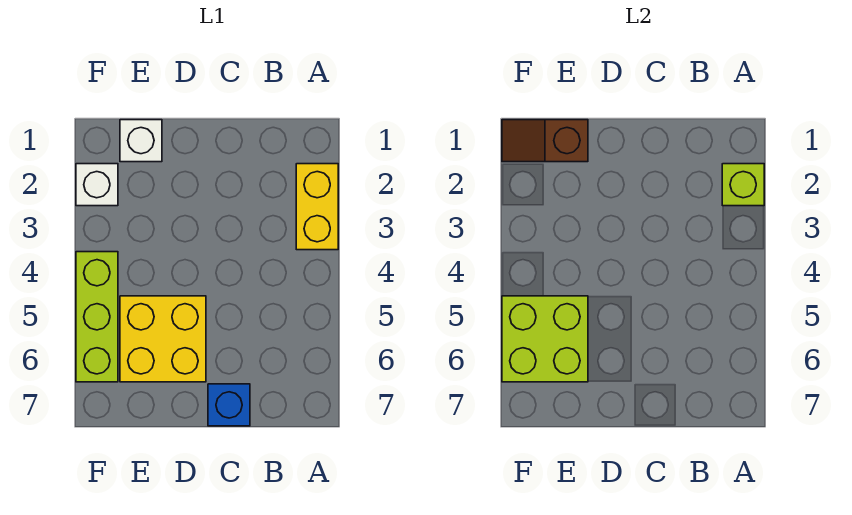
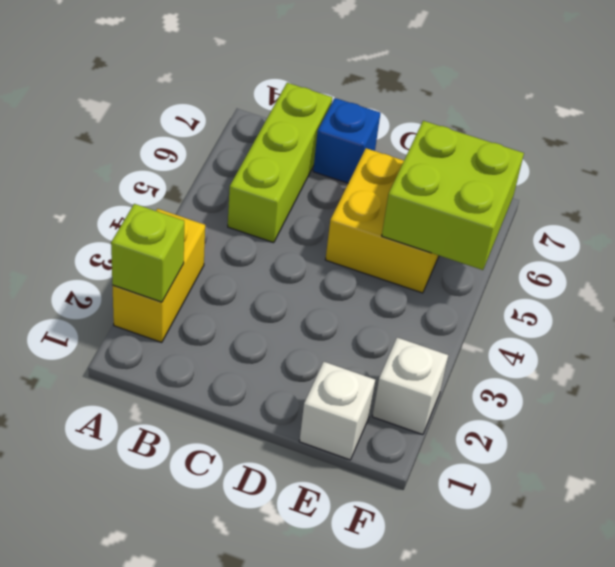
brown 1x2 slope [502,120,588,162] -> none
lime 1x3 brick [76,252,118,382] -> lime 1x3 brick moved to [228,83,332,243]

